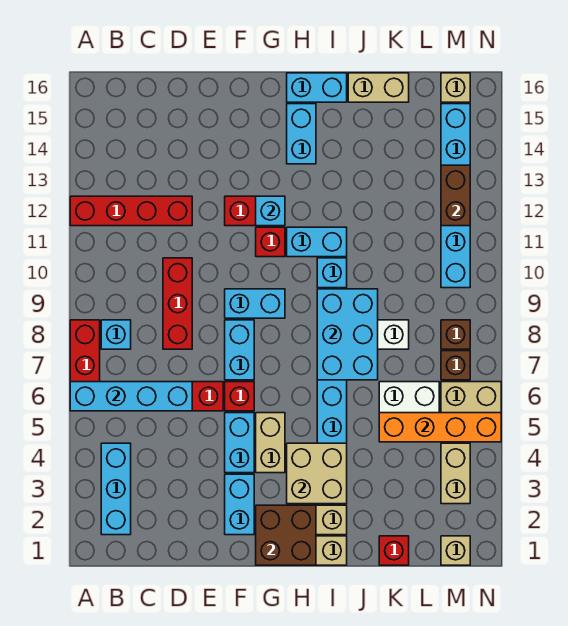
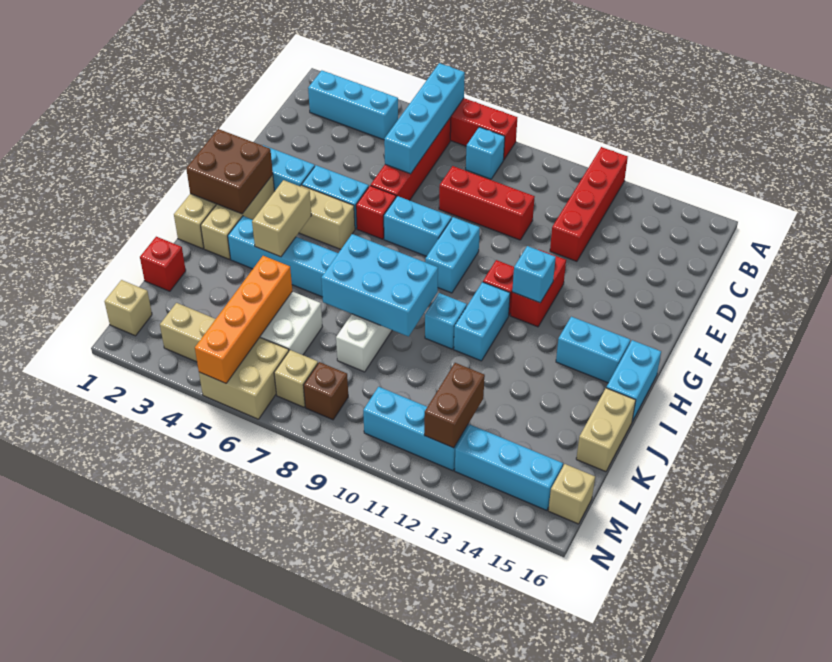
tan 2x2 brick [287,443,347,504] -> tan 1x2 brick [252,180,311,257]
brown 1x1 brick [441,351,470,380] -> tan 1x1 brick [274,350,318,407]
brown 1x2 brick [441,165,470,226] -> brown 1x2 brick turned to [424,363,485,448]

